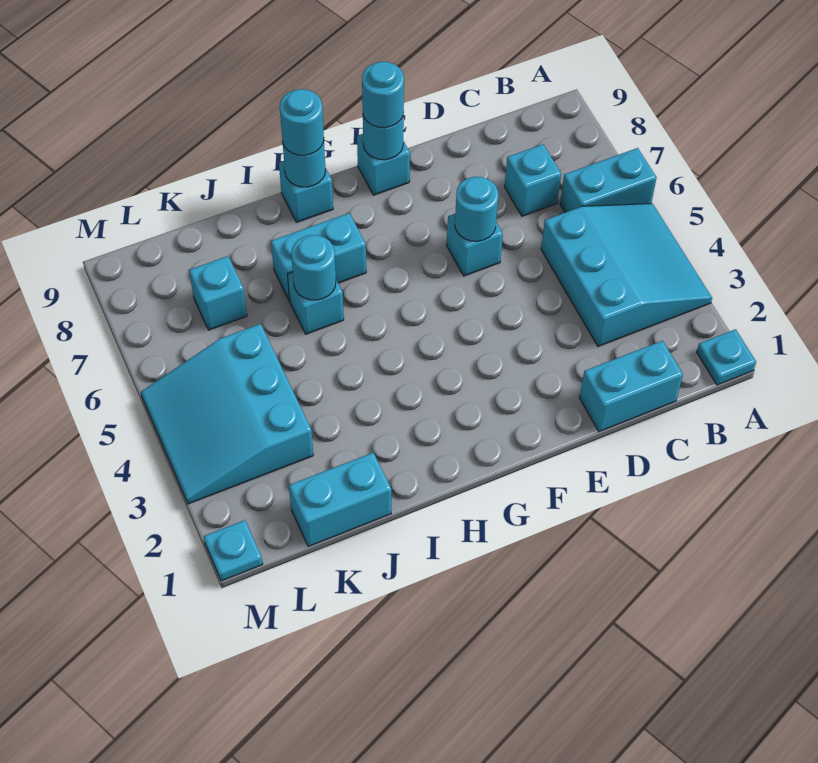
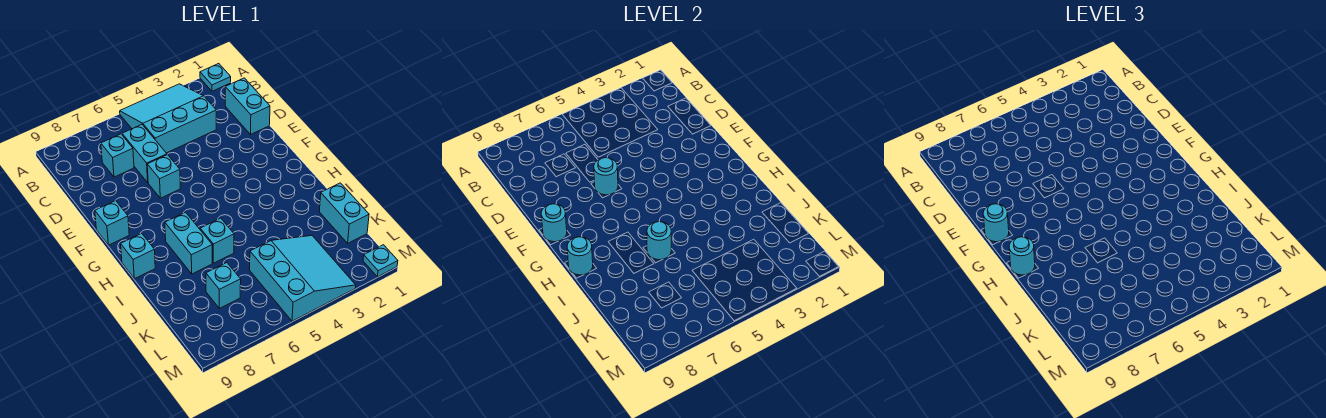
cyan 1x2 brick [560,148,657,213] -> cyan 1x2 brick moved to [122,125,167,182]
cyan 3x3 slope [141,324,313,504] -> cyan 3x3 slope turned to [250,236,356,321]

